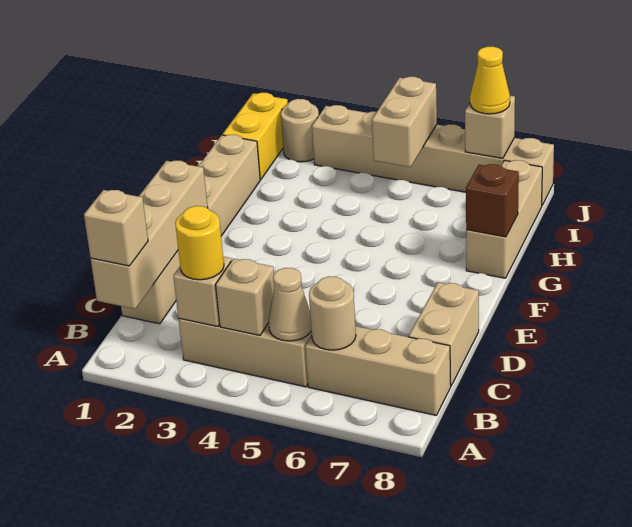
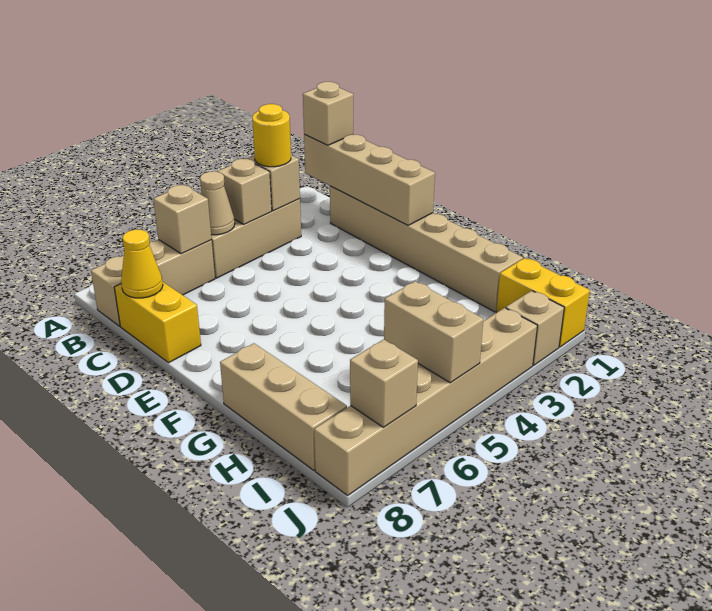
tan 1x1 round brick [309,277,356,350] -> tan 1x1 brick [153,185,212,254]
tan 1x2 brick [409,282,479,385] -> yellow 1x2 brick [114,282,201,363]
brown 1x1 brick [466,164,519,237] -> none
tan 1x1 round brick [281,99,319,162] -> tan 1x1 brick [506,291,564,365]
yellow 1x1 cone [470,47,510,114] -> yellow 1x1 cone moved to [121,230,163,298]

